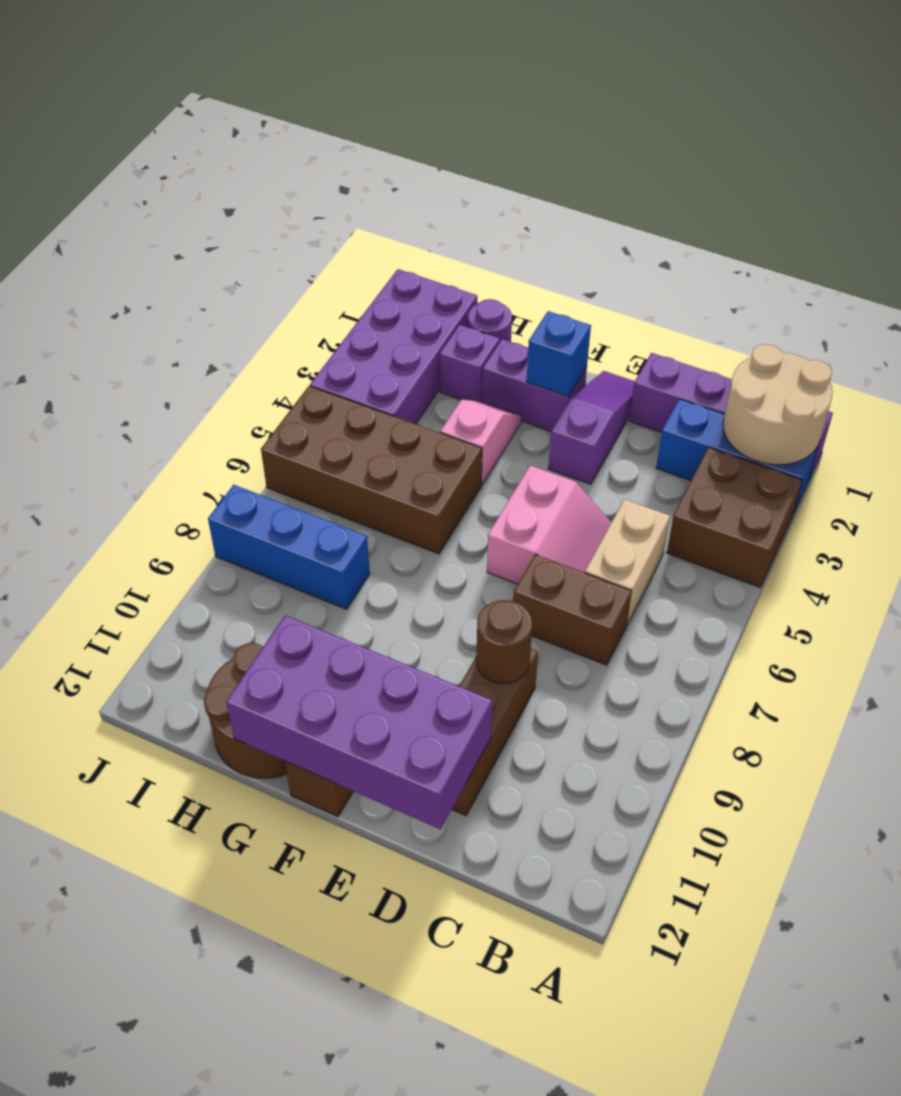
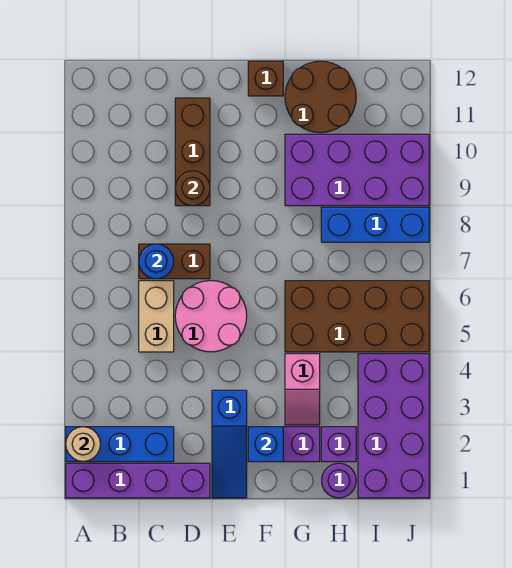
tan 2x2 round brick [723,344,833,465] -> tan 1x1 round brick [66,427,100,462]
brown 2x2 brick [667,447,802,587] -> none
none -> blue 1x1 round brick [139,244,174,279]
pink 2x2 slope [487,465,611,584] -> pink 2x2 round brick [175,281,247,352]
purple 2x4 brick [226,615,492,829] -> purple 2x4 brick moved to [285,134,429,206]
purple 1x3 slope [548,371,635,484] -> blue 1x3 slope [212,390,247,498]

